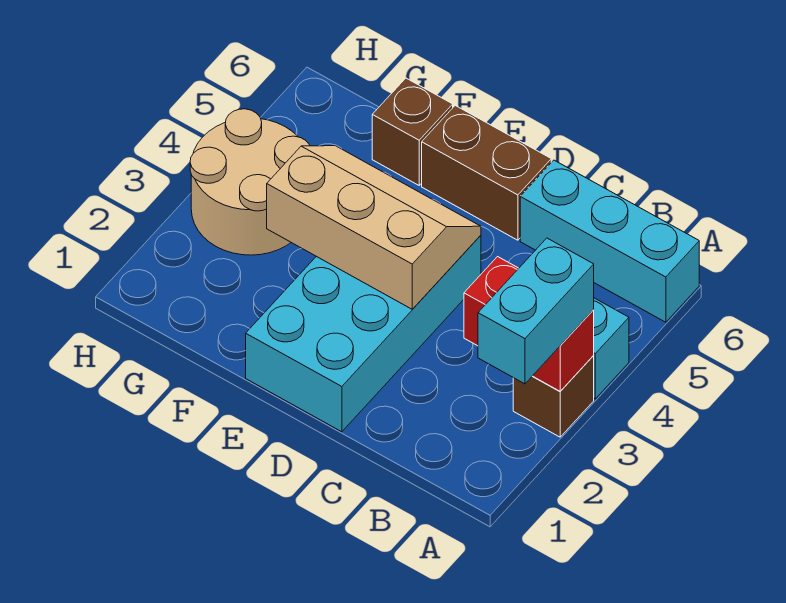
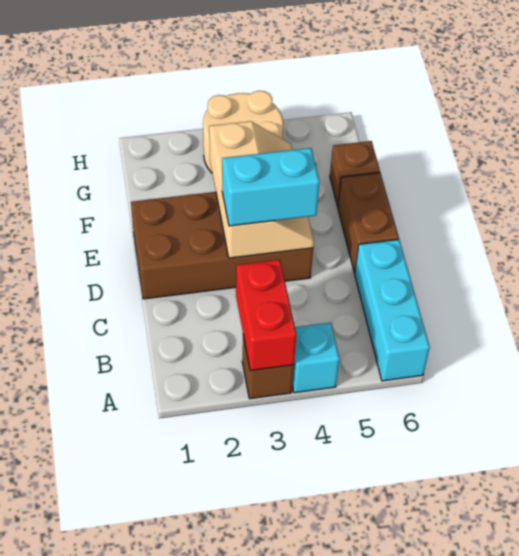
cyan 1x2 brick [478,238,594,384] -> cyan 1x2 brick moved to [222,148,320,226]
cyan 2x4 brick [246,235,481,432] -> brown 2x4 brick [131,192,313,299]

